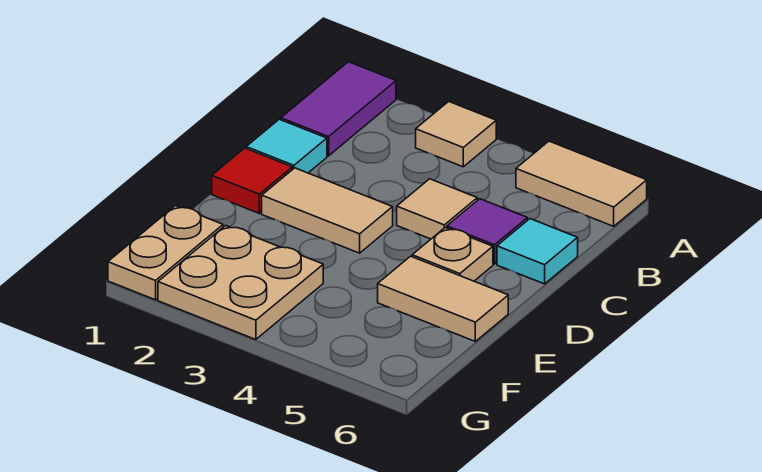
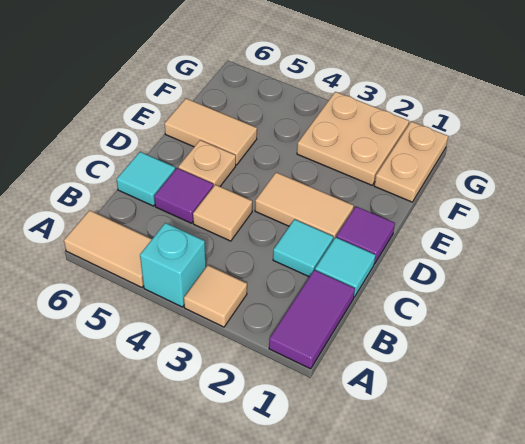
none -> cyan 1x1 brick [140,223,206,307]
none -> cyan 1x1 tile [273,219,333,277]
red 1x1 tile [212,148,292,213] -> purple 1x1 tile [336,206,395,264]

